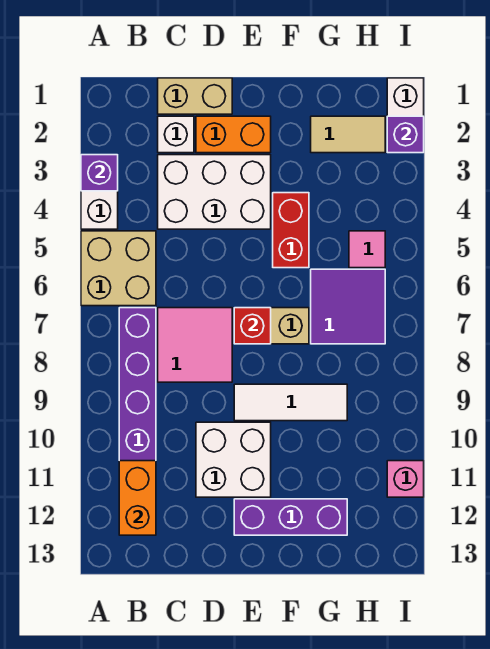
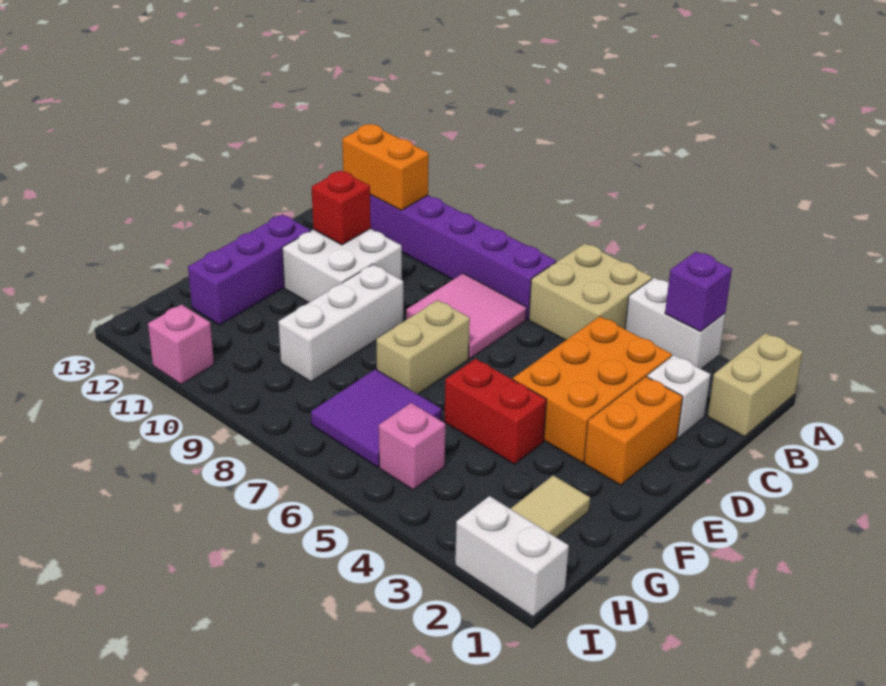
tan 1x2 brick [158,78,232,114] -> tan 1x2 brick moved to [708,333,803,437]
white 2x3 brick [158,155,271,229] -> orange 2x3 brick [513,316,672,463]
red 1x1 brick [234,308,271,344] -> red 1x1 brick moved to [312,171,371,245]
white 1x3 tile [234,384,347,421] -> white 1x3 brick [279,264,403,382]
pink 1x1 tile [349,231,385,268] -> pink 1x1 brick [379,403,445,490]
purple 1x1 brick [387,116,424,153] -> none

